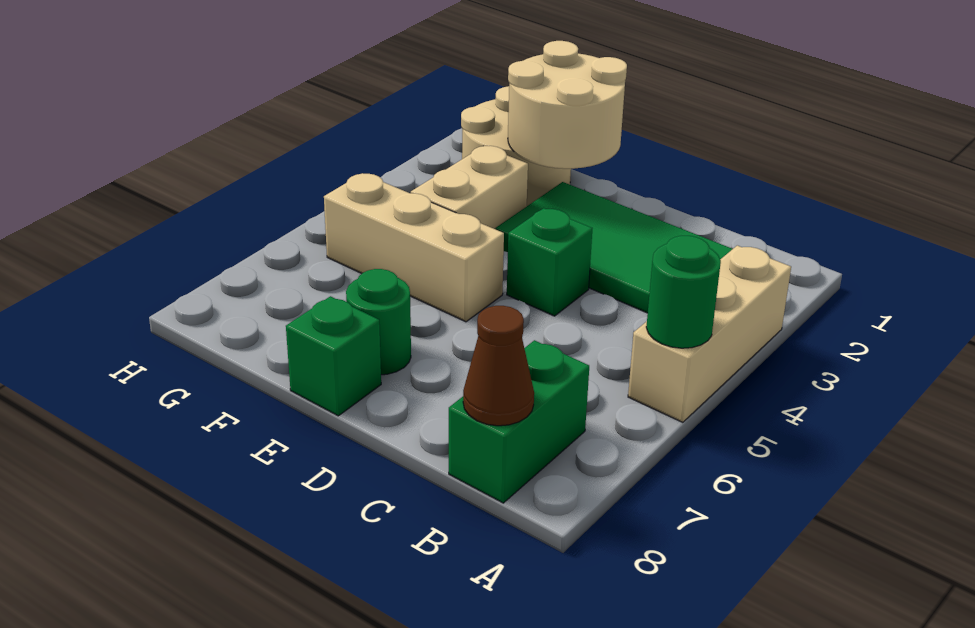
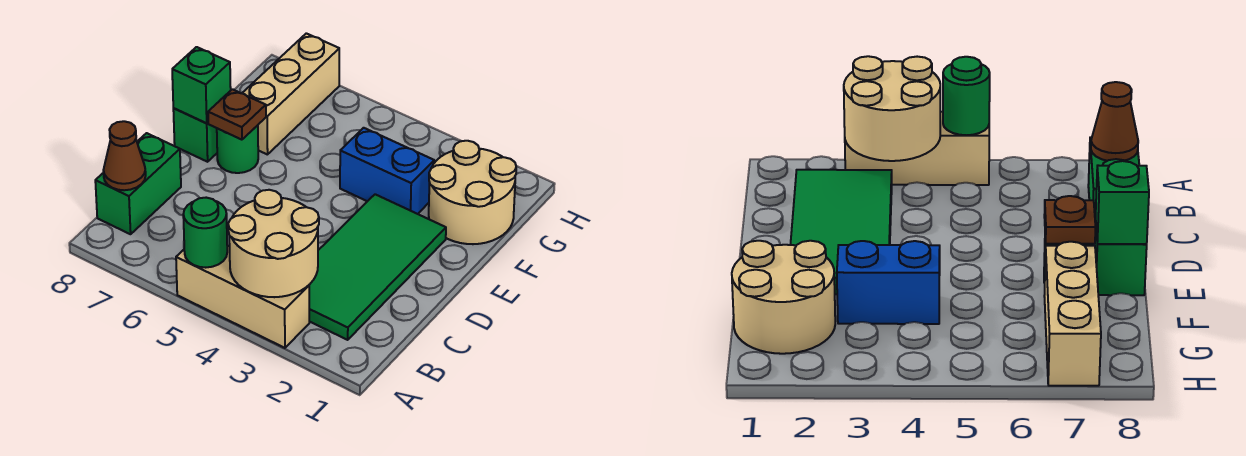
green 1x2 brick [449,340,589,503] -> green 1x2 brick turned to [95,133,181,234]
green 1x1 brick [507,208,592,316] -> green 1x1 brick moved to [172,47,231,123]
tan 2x2 round brick [508,41,627,169] -> tan 2x2 round brick moved to [228,190,319,297]
tan 1x3 brick [324,173,504,322] -> tan 1x3 brick moved to [242,33,339,155]
none -> brown 1x1 plate [208,89,266,140]
tan 1x2 brick [411,146,528,229] -> blue 1x2 brick [340,128,434,214]

